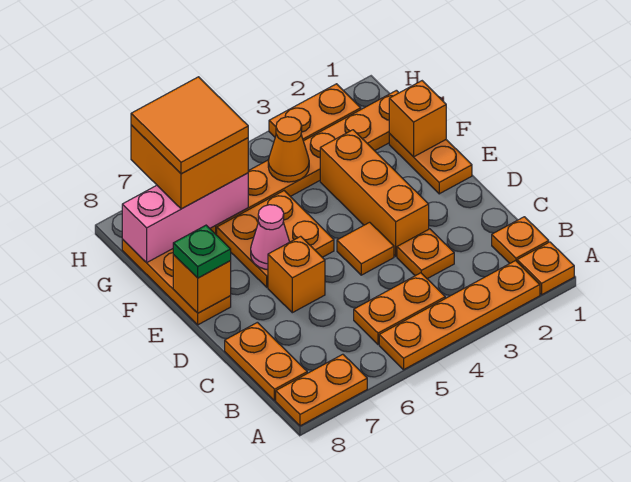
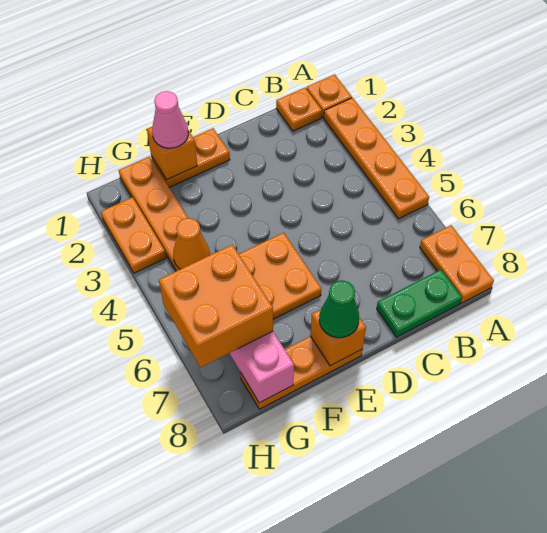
orange 1x2 plate [354,273,445,344] -> none
orange 1x2 plate [225,322,307,401] -> green 1x2 plate [377,270,462,337]
orange 1x1 plate [397,229,454,279] -> none
orange 1x3 brick [320,130,429,256] -> none
orange 1x1 tile [337,222,394,275] -> none
orange 1x1 brick [268,236,325,313] -> none
pink 1x1 cone [251,205,289,270] -> pink 1x1 cone moved to [152,91,188,148]
green 1x1 plate [173,225,231,278] -> green 1x1 cone [319,280,359,338]
orange 2x2 tile [131,77,248,174] -> none

